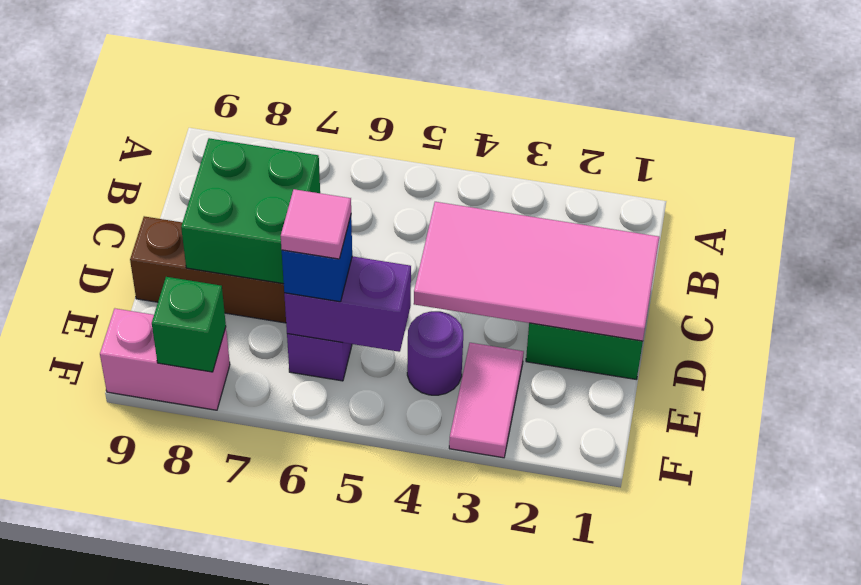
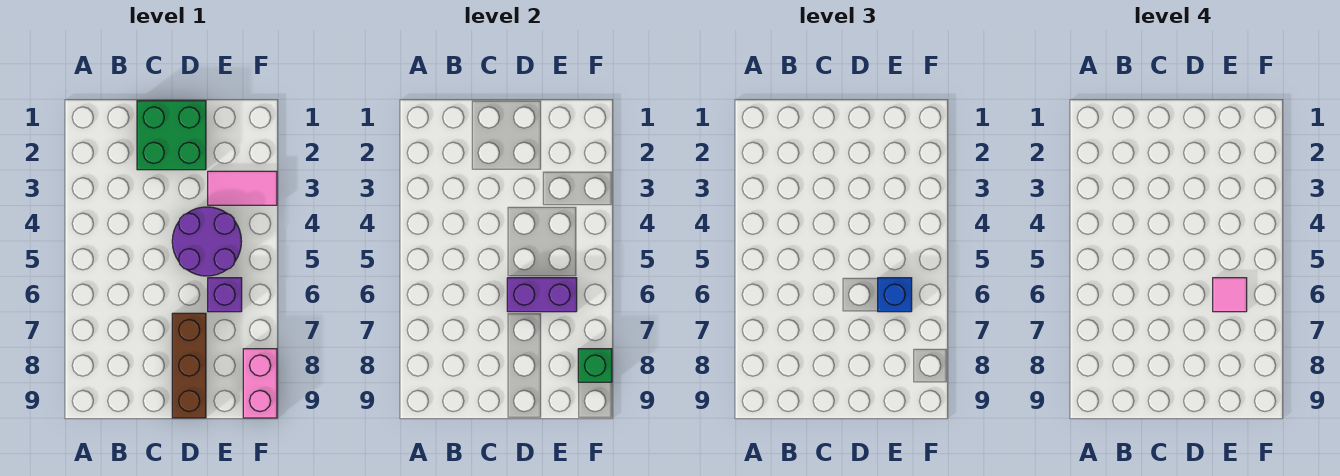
pink 2x4 tile [414,202,659,341] -> none
green 2x2 brick [181,138,320,284] -> none
purple 1x1 round brick [407,311,463,395] -> purple 2x2 round brick [172,207,241,276]
purple 1x2 brick [284,256,411,352] -> purple 1x2 brick turned to [507,278,577,312]

